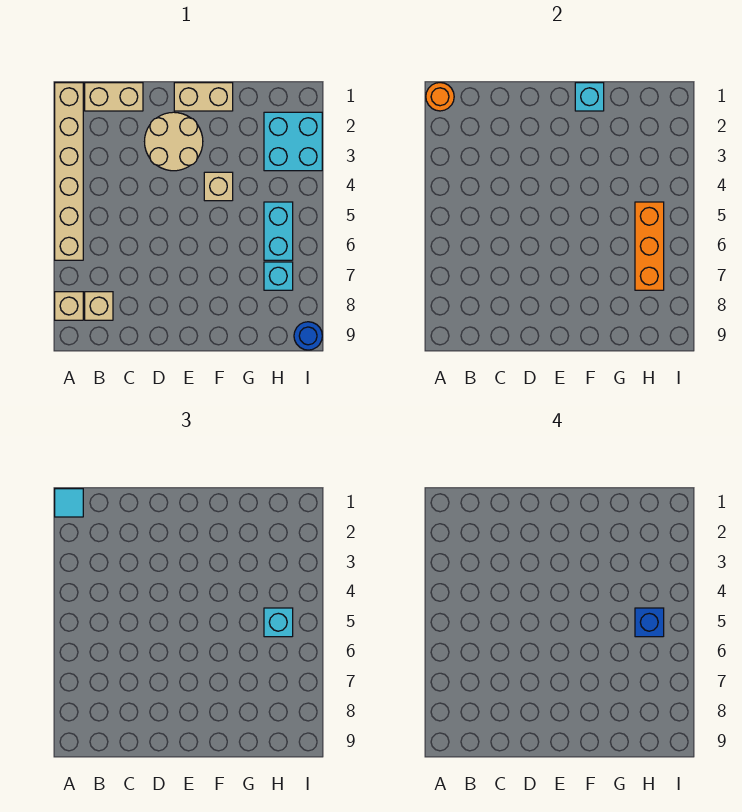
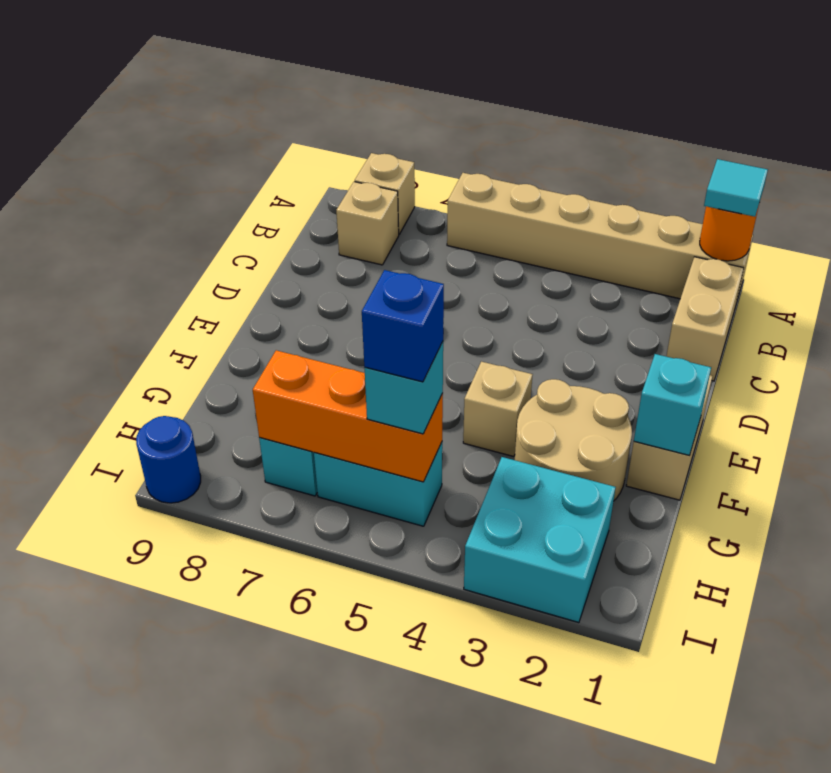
tan 2x2 round brick [145,112,203,171] -> tan 2x2 round brick moved to [515,379,632,500]

